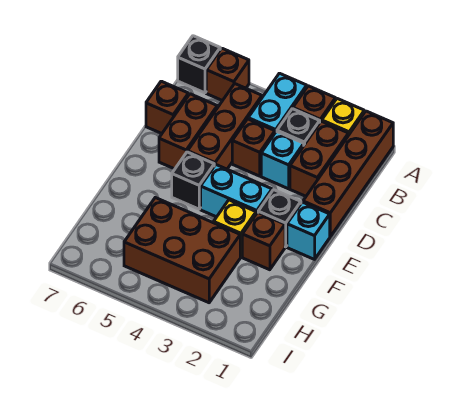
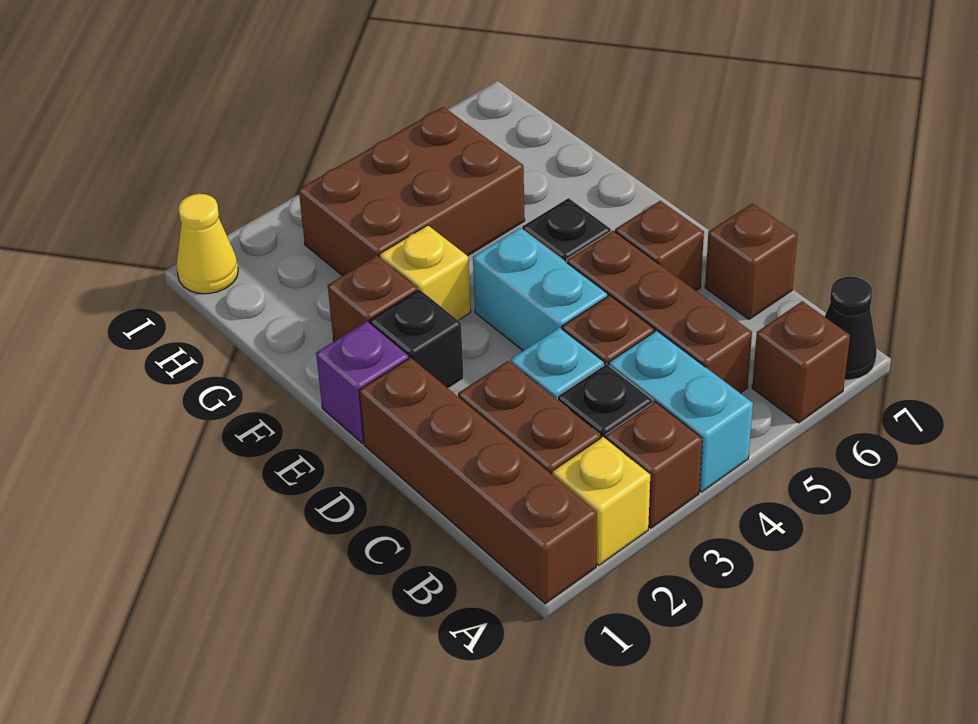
black 1x1 brick [178,36,220,93] -> black 1x1 cone [825,276,877,380]
brown 1x2 brick [159,94,217,169] -> brown 1x1 brick [615,201,704,291]
cyan 1x1 brick [287,202,330,259] -> purple 1x1 brick [316,322,409,443]
cyan 1x2 brick [201,165,272,217] -> cyan 1x2 brick turned to [473,228,608,351]
none -> yellow 1x1 cone [177,194,238,294]

